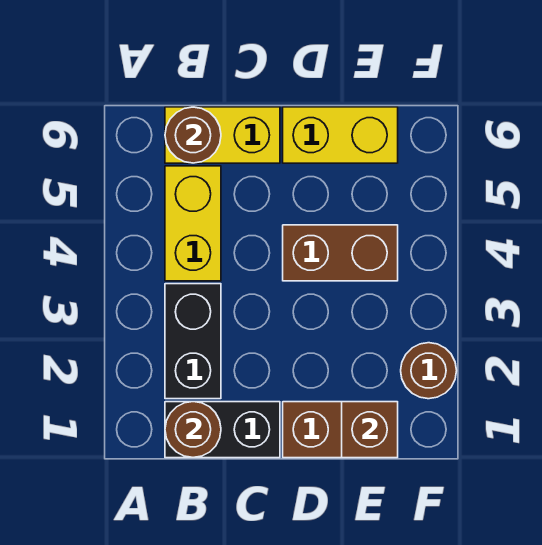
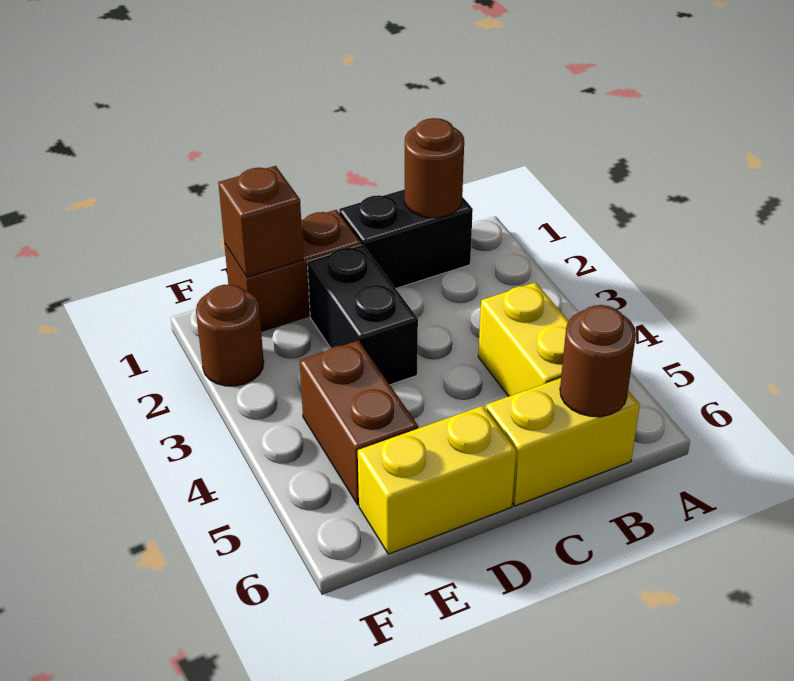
black 1x2 brick [165,284,221,399] -> black 1x2 brick moved to [308,245,418,385]
brown 1x2 brick [283,225,398,281] -> brown 1x2 brick turned to [300,340,418,505]

